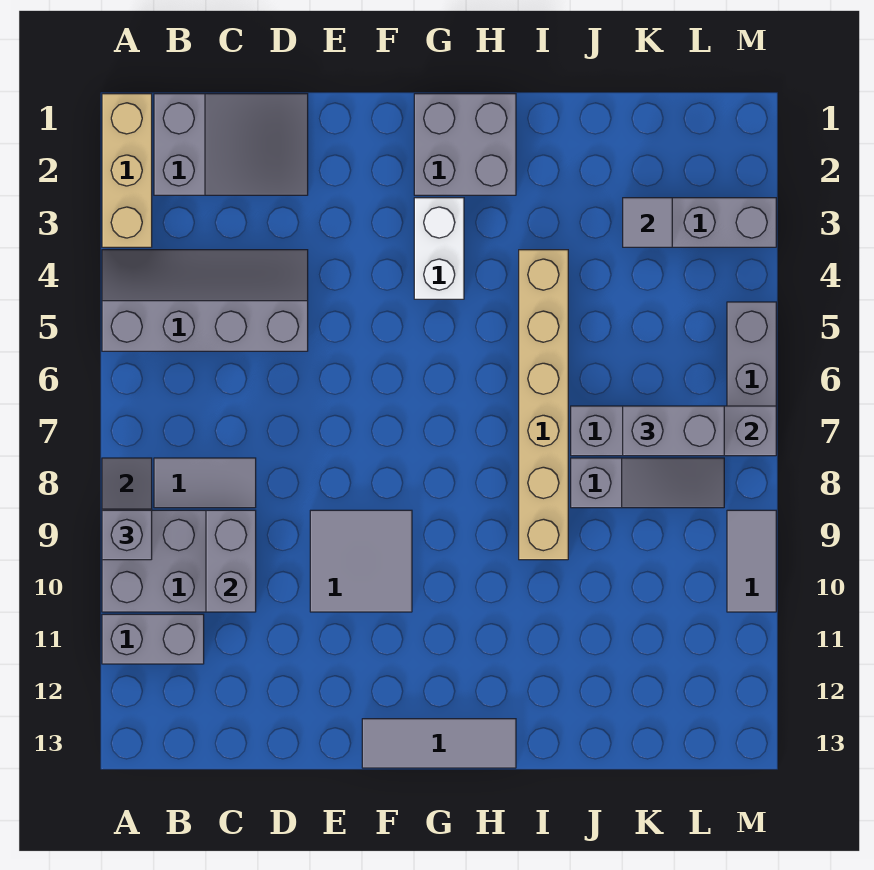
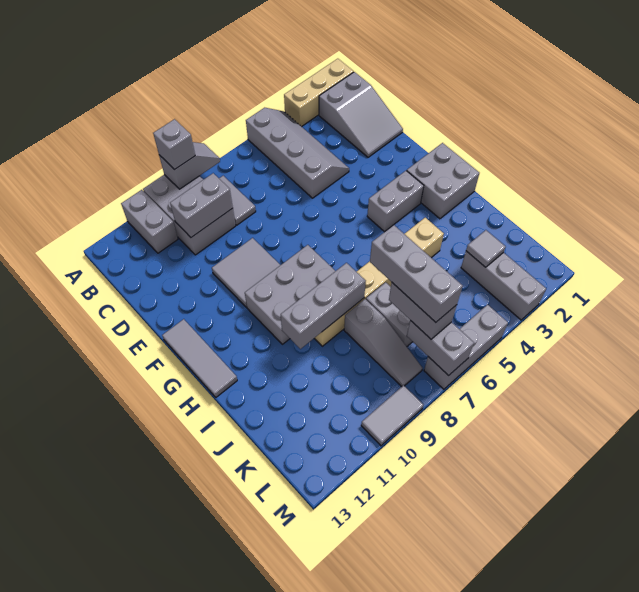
white 1x2 brick [414,198,464,299] -> grey 1x2 brick [367,171,424,232]
none -> grey 2x3 brick [245,245,335,344]
none -> grey 1x3 brick [281,263,366,349]
none -> grey 1x3 brick [370,225,463,322]

